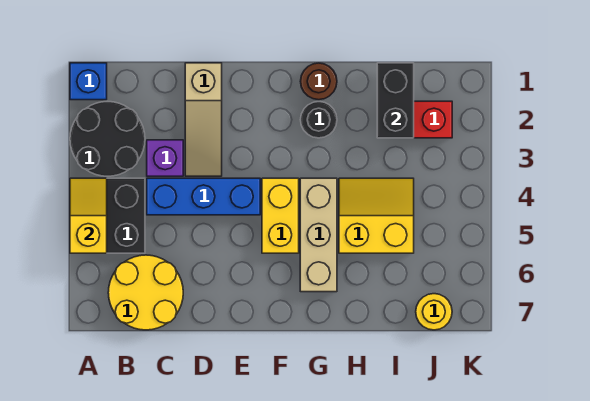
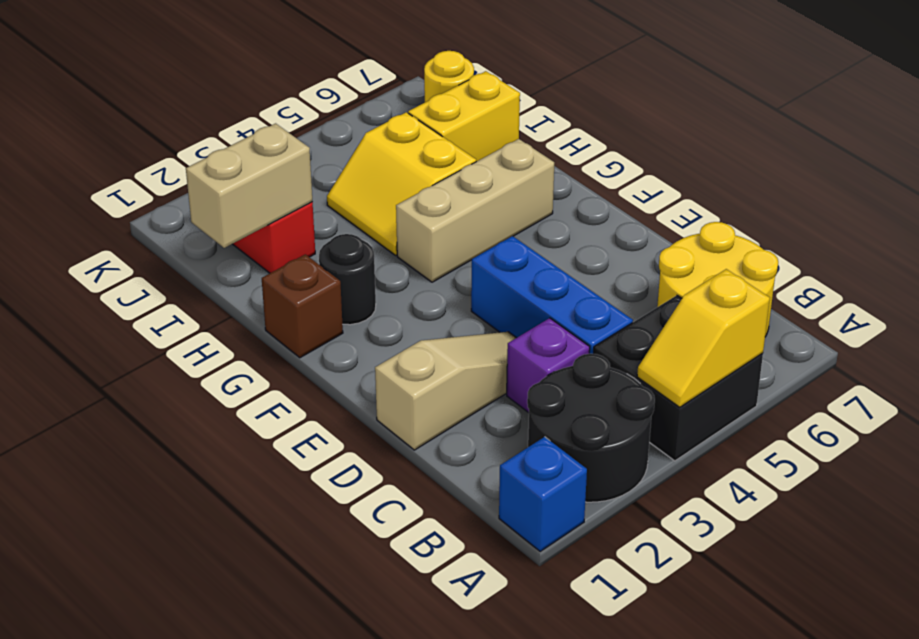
yellow 1x2 brick [262,178,299,253] -> yellow 1x2 brick moved to [408,71,520,161]
brown 1x1 round brick [300,63,337,100] -> brown 1x1 brick [262,254,343,358]
black 1x2 brick [377,63,414,138] -> tan 1x2 brick [186,123,312,248]

